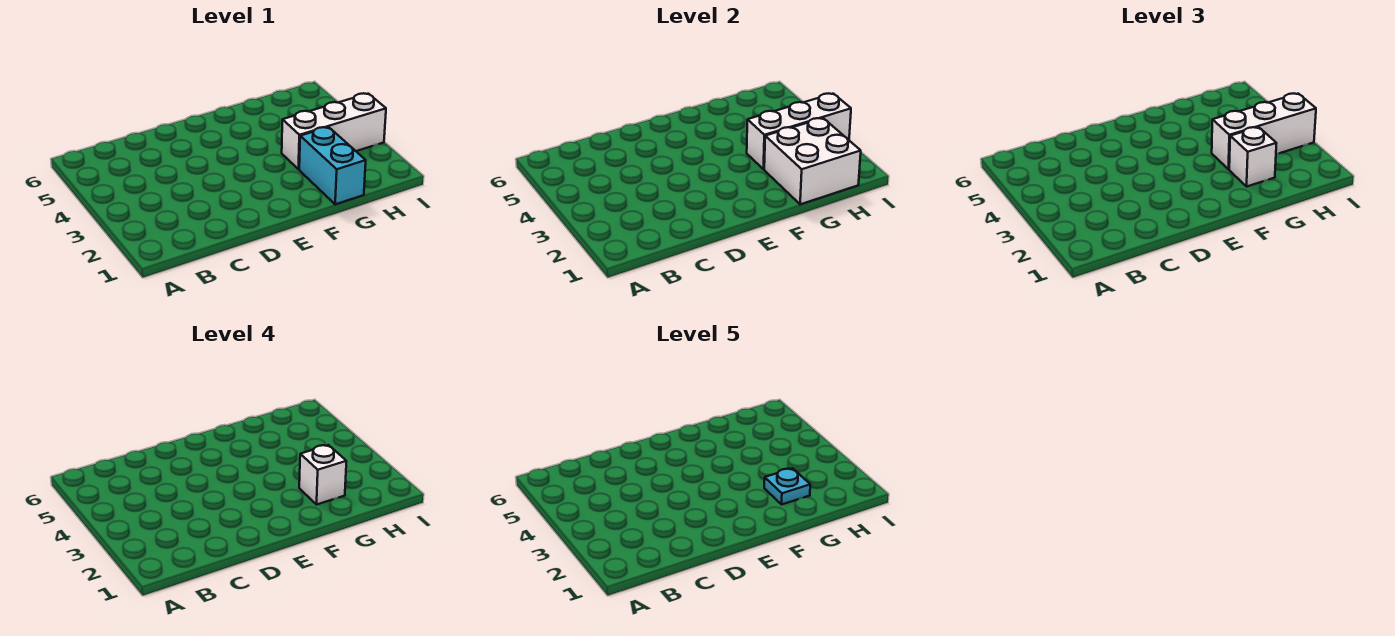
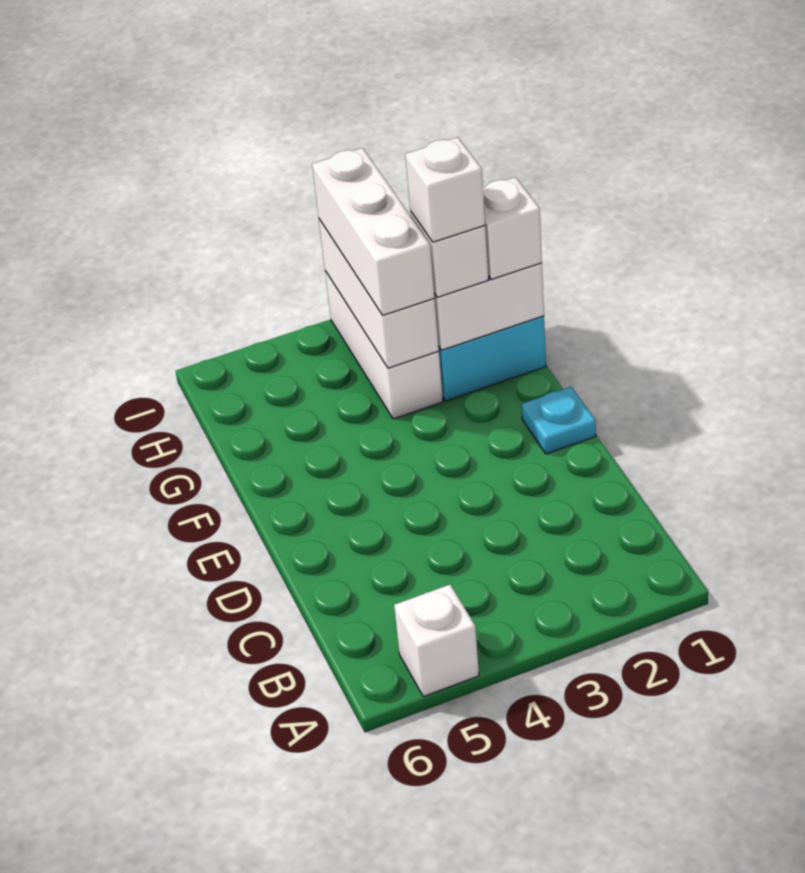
none -> white 1x1 brick [394,585,479,697]
none -> white 1x1 brick [483,177,542,280]
cyan 1x1 plate [764,468,810,504] -> cyan 1x1 plate moved to [522,387,596,454]

